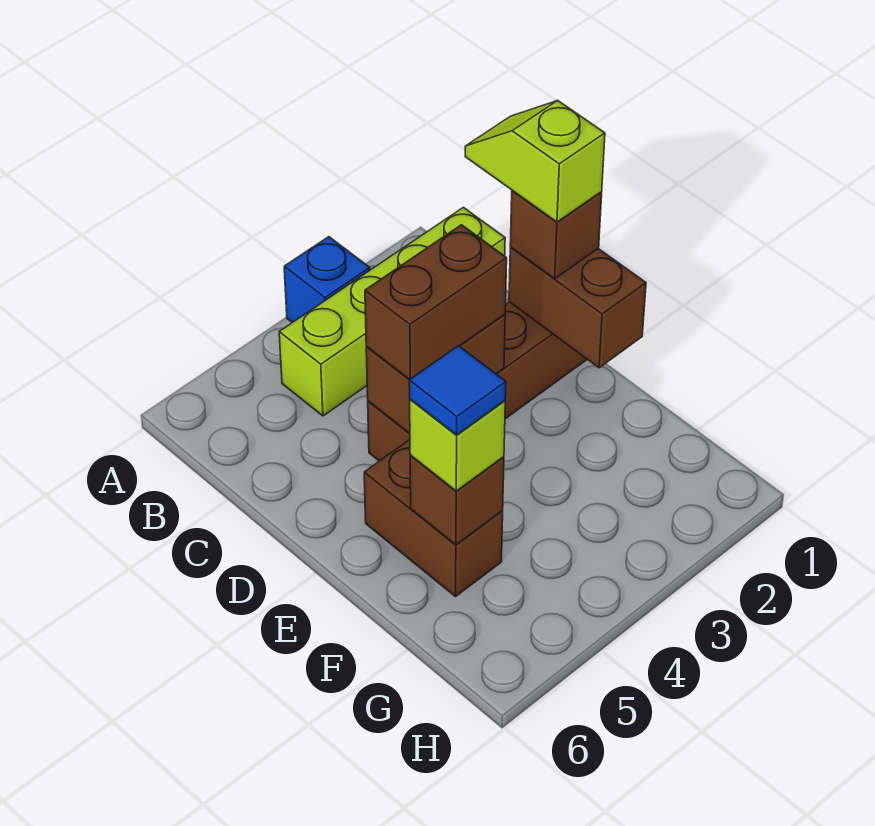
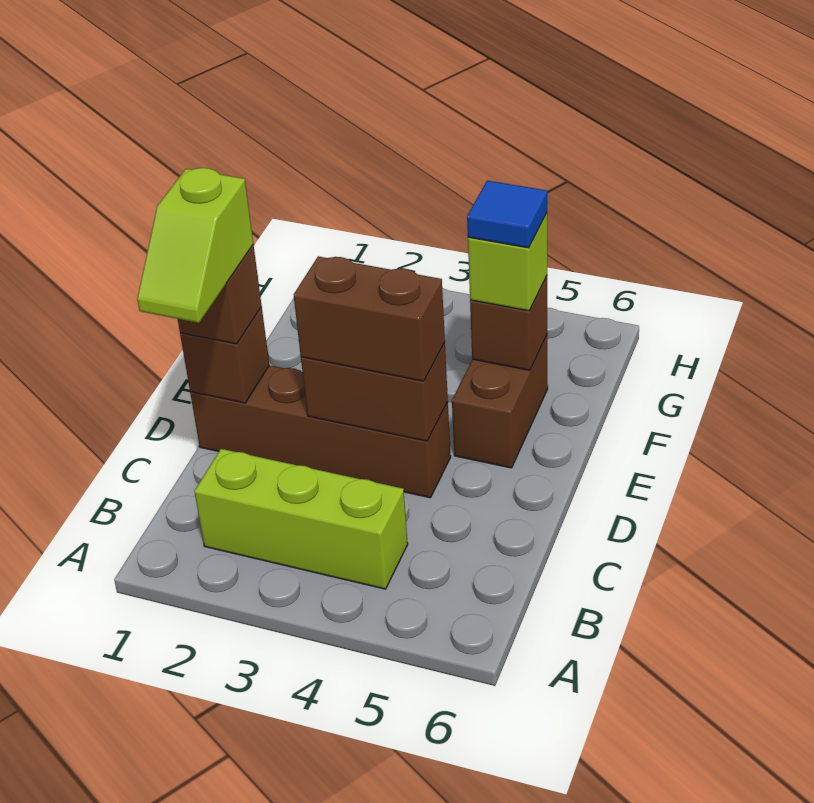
blue 1x1 brick [284,237,370,323] -> none
lime 1x4 brick [279,207,505,416] -> lime 1x3 brick [194,449,408,589]
brown 1x2 brick [509,248,646,368] -> brown 1x1 brick [180,307,269,403]

